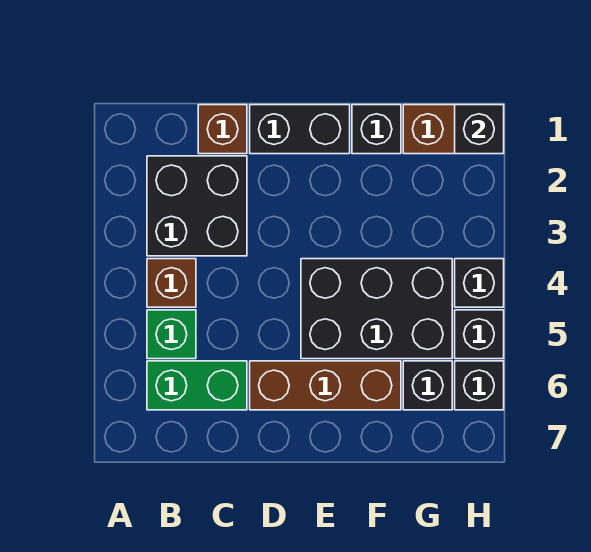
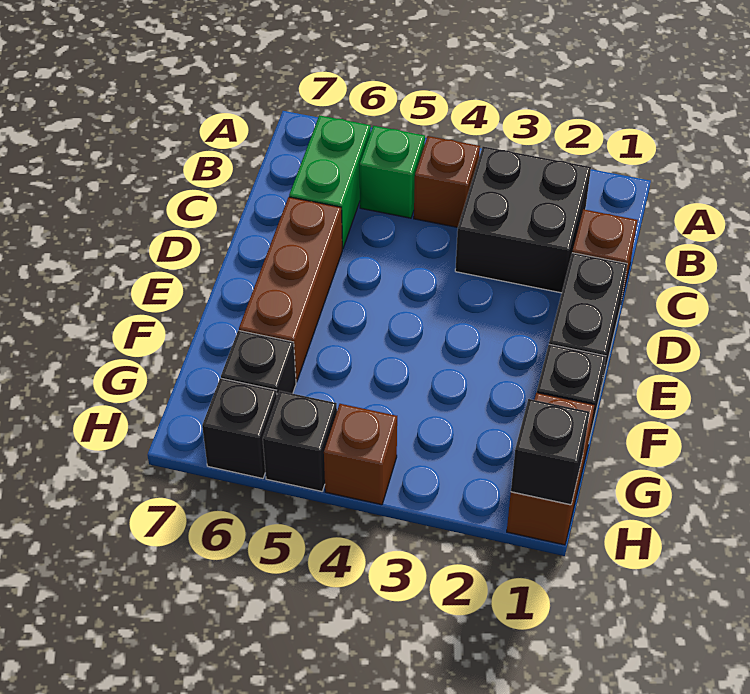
black 2x3 brick [301,259,452,359] -> none
black 1x1 brick [455,259,504,307] -> brown 1x1 brick [324,404,397,505]

